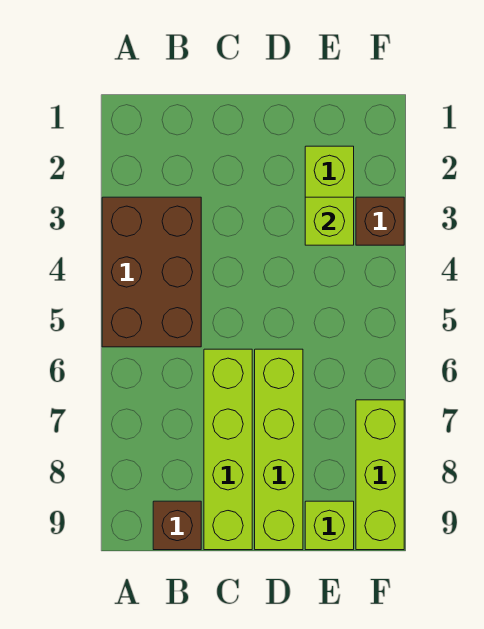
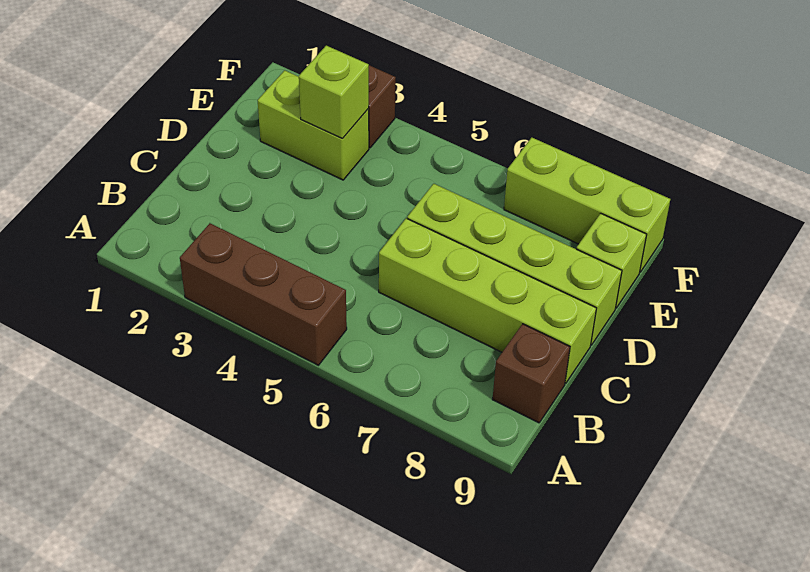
brown 2x3 brick [102,197,201,347] -> brown 1x3 brick [180,223,347,365]

